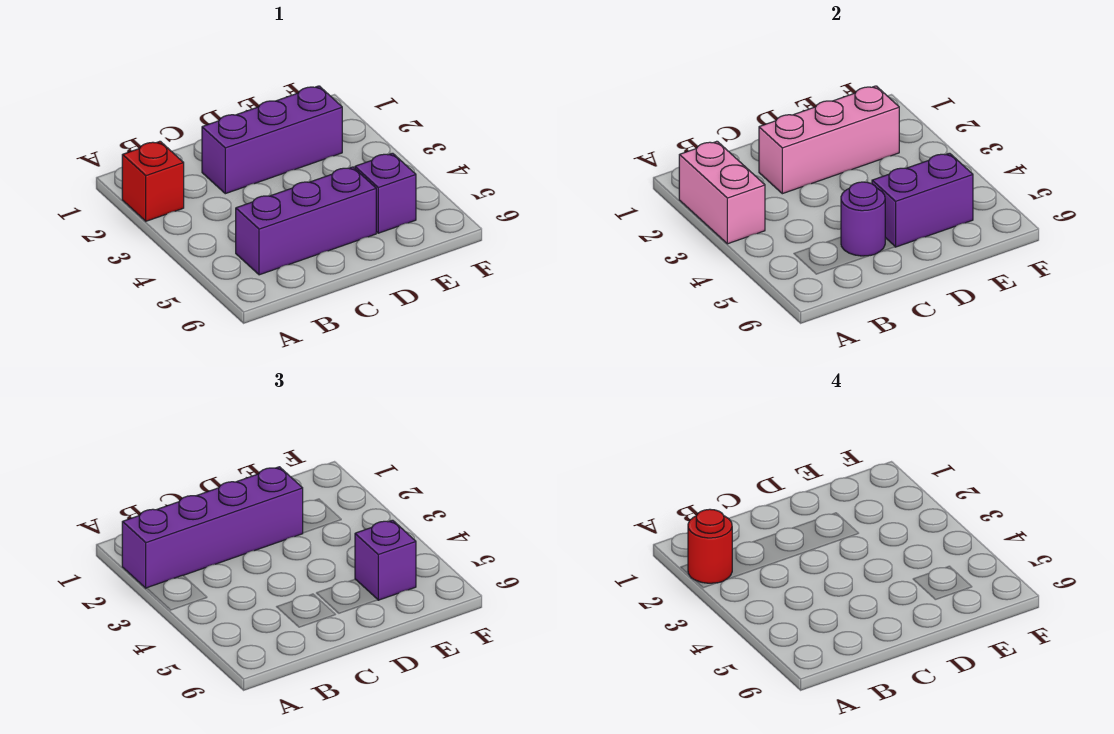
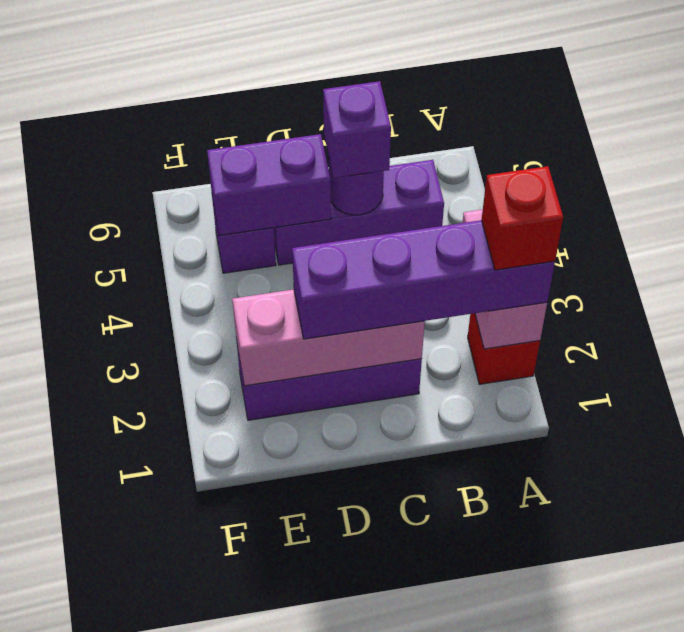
red 1x1 round brick [688,509,732,583] -> red 1x1 brick [482,166,563,270]
purple 1x1 brick [355,520,416,600] -> purple 1x1 brick moved to [323,81,391,178]

